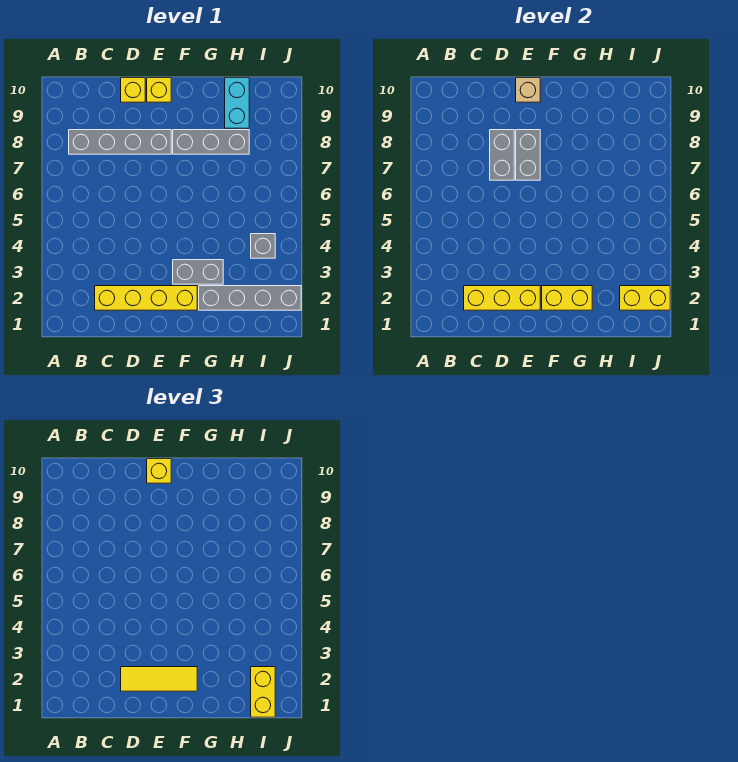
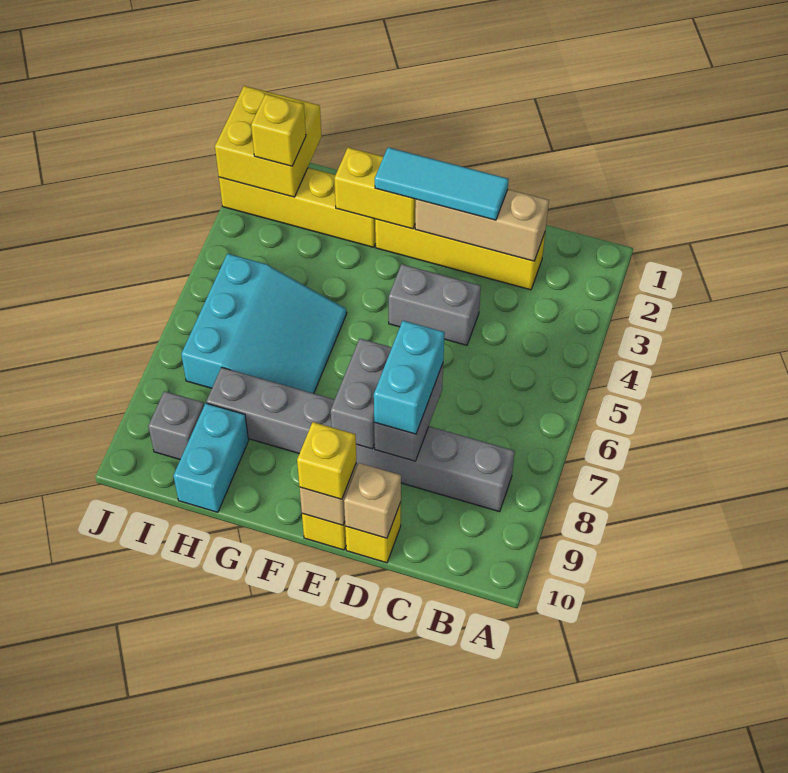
yellow 1x3 brick [464,286,540,310] -> tan 1x3 brick [415,189,549,261]
yellow 1x3 tile [121,667,197,691] -> cyan 1x3 tile [375,147,509,220]
none -> cyan 1x2 brick [374,321,445,434]
none -> tan 1x1 brick [344,463,401,538]
grey 1x2 brick [173,260,223,284] -> grey 1x2 brick moved to [389,264,481,345]
grey 1x4 brick [199,286,301,310] -> yellow 1x4 brick [219,168,376,247]
none -> cyan 3x3 slope [181,254,347,393]
yellow 1x2 brick [251,667,275,717] -> yellow 1x1 brick [251,94,306,166]
yellow 1x2 brick [620,286,670,310] -> yellow 2x2 brick [215,86,322,197]
grey 1x1 brick [251,234,275,258] -> grey 1x1 brick moved to [148,391,204,459]

